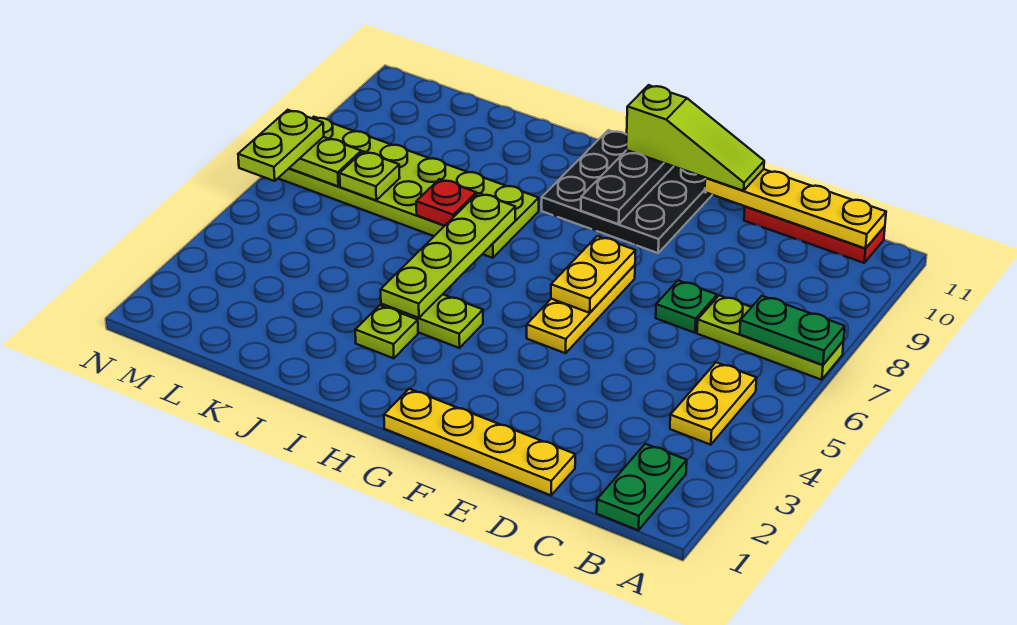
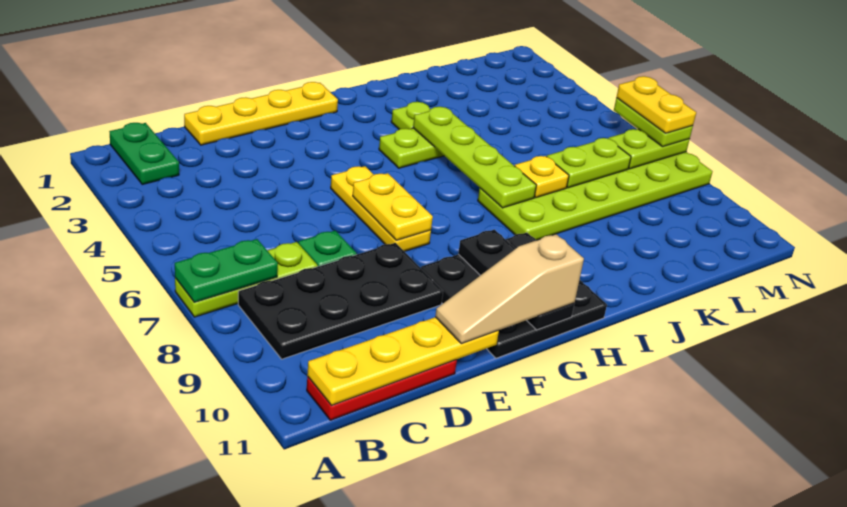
yellow 1x2 plate [670,362,757,445] -> yellow 1x2 plate moved to [617,76,696,133]
none -> black 2x4 plate [238,243,443,359]
lime 1x3 slope [626,85,764,191] -> tan 1x3 slope [435,234,584,344]
red 1x1 plate [416,179,476,226] -> yellow 1x1 plate [515,156,569,198]
lime 1x1 plate [340,151,400,200] -> lime 1x2 plate [547,138,631,188]

